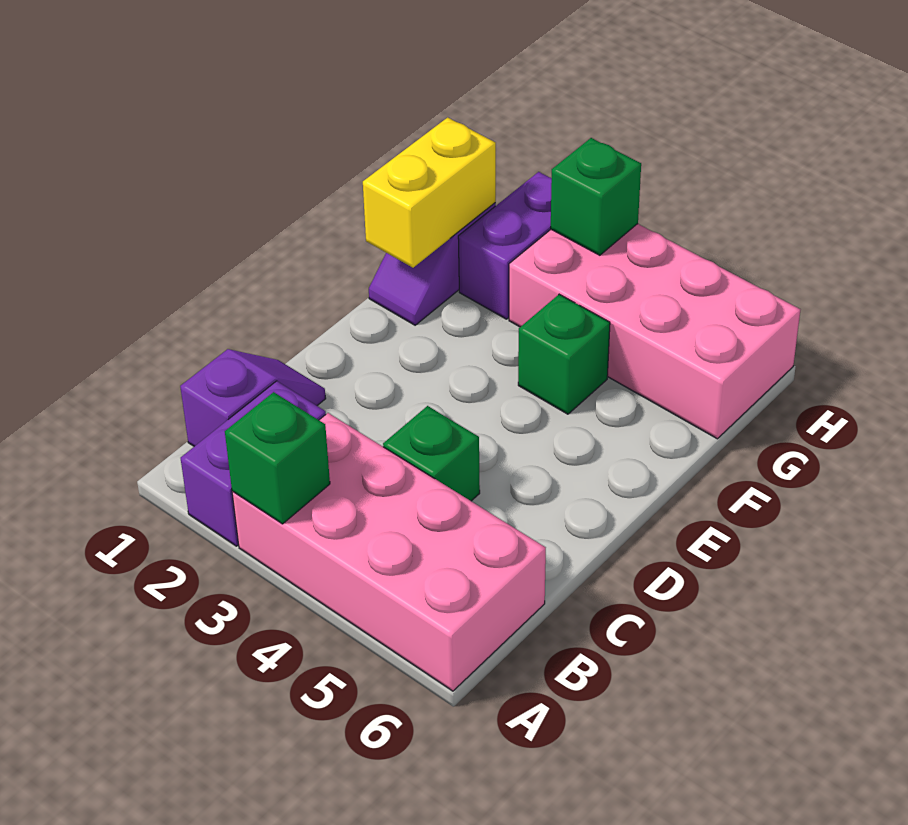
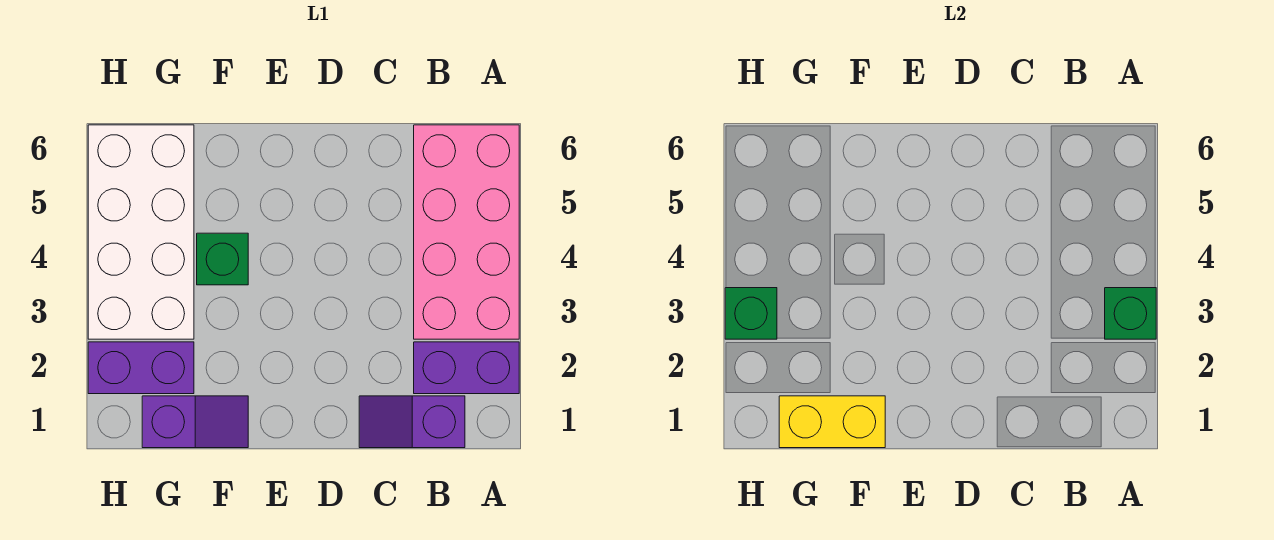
green 1x1 brick [383,406,480,501] -> none
pink 2x4 brick [509,224,800,439] -> white 2x4 brick [88,125,194,339]

